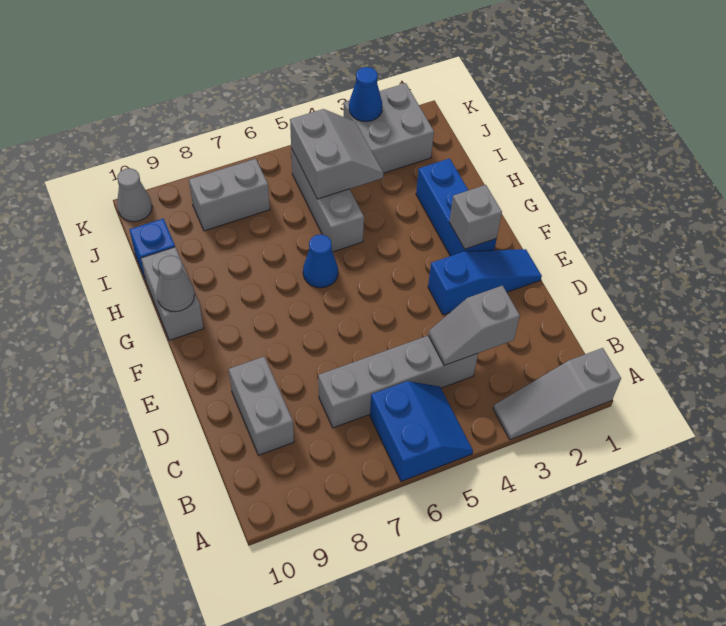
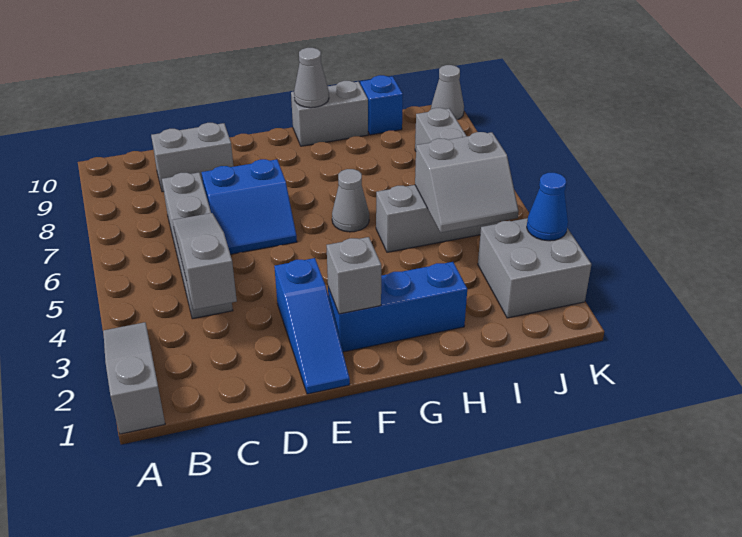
blue 2x2 slope [370,381,473,481] -> blue 2x2 slope moved to [202,159,297,254]
grey 1x2 slope [428,286,520,365] -> grey 1x3 slope [173,213,237,310]
blue 1x1 cone [303,234,338,288] -> grey 1x1 cone [332,169,369,232]

